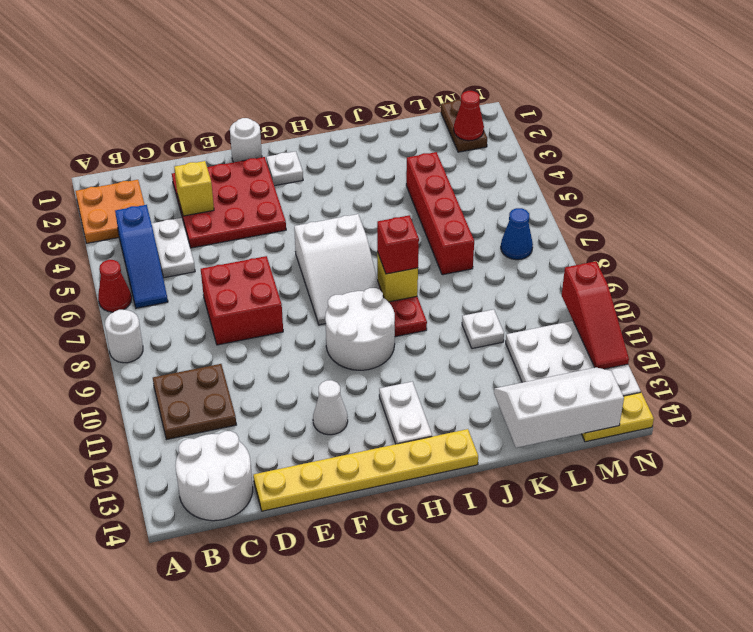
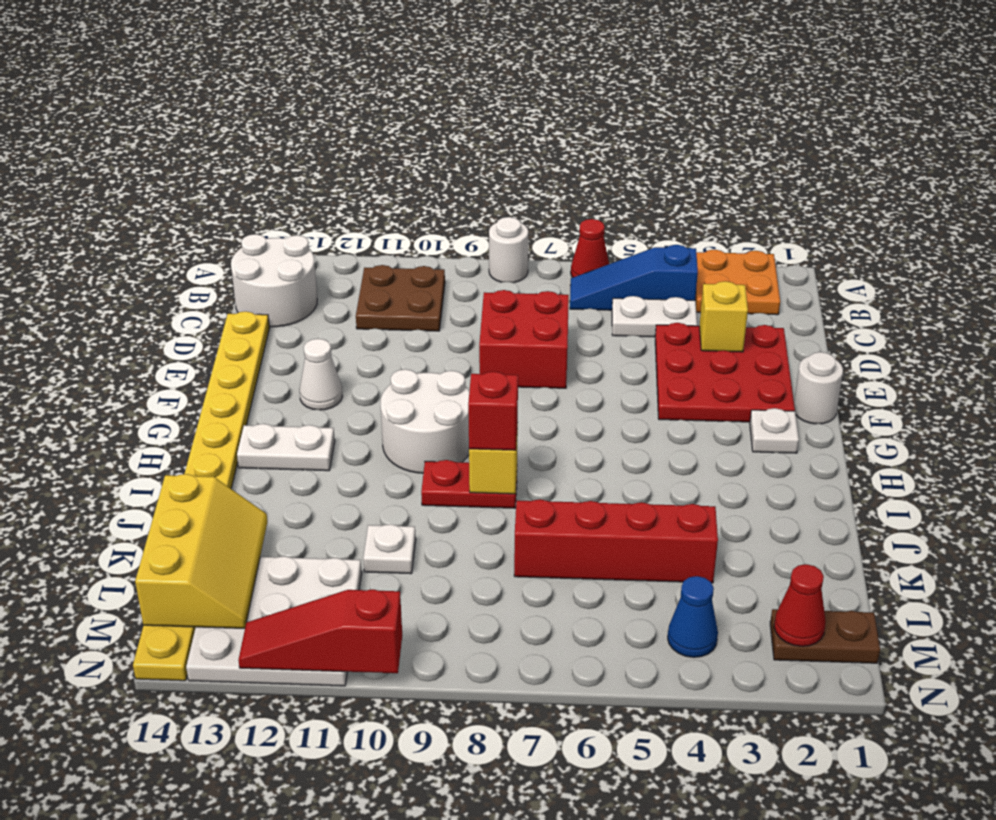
white 2x3 slope [294,214,379,325] -> none
white 2x3 slope [494,367,624,448] -> yellow 2x3 slope [135,474,268,628]
blue 1x1 cone [501,208,533,260] -> blue 1x1 cone moved to [668,576,718,657]

